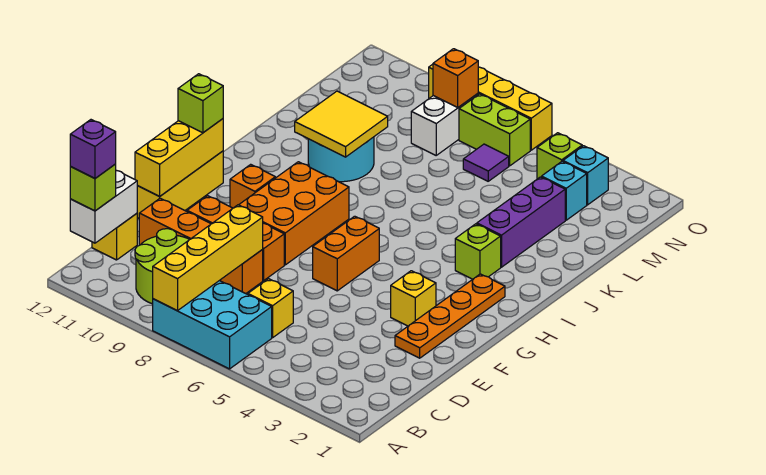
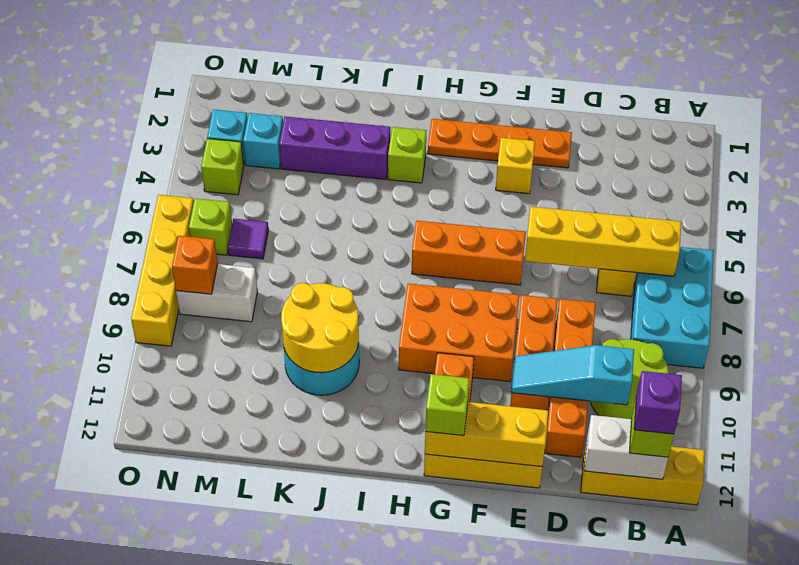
yellow 1x4 brick [153,205,263,311] -> yellow 1x4 brick moved to [525,207,681,276]
none -> cyan 1x3 slope [511,345,634,405]
yellow 1x1 brick [92,213,137,260] -> yellow 1x3 brick [581,441,705,505]
orange 1x2 brick [313,216,379,291] -> orange 1x3 brick [412,221,526,285]
yellow 2x2 tile [295,91,388,157] -> yellow 2x2 round brick [281,283,359,373]
lime 1x2 brick [459,94,530,166] -> lime 1x1 brick [189,198,232,255]

